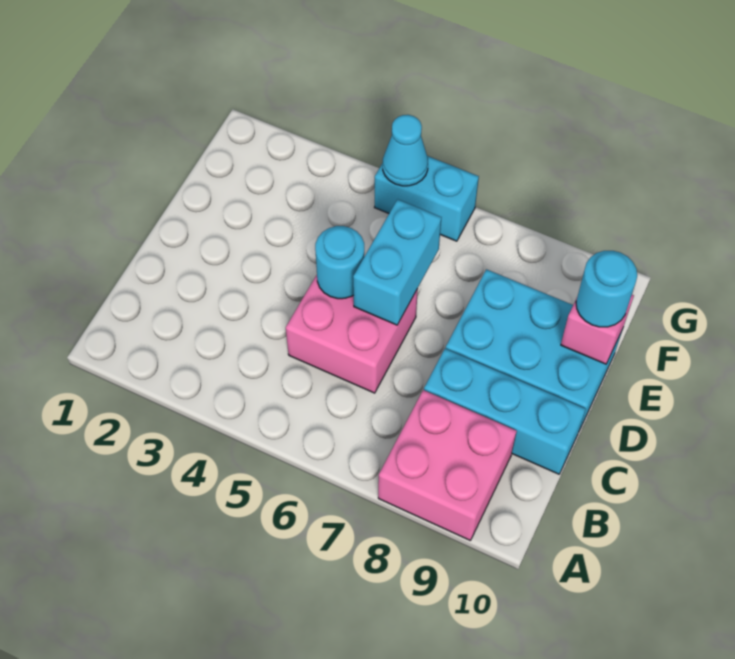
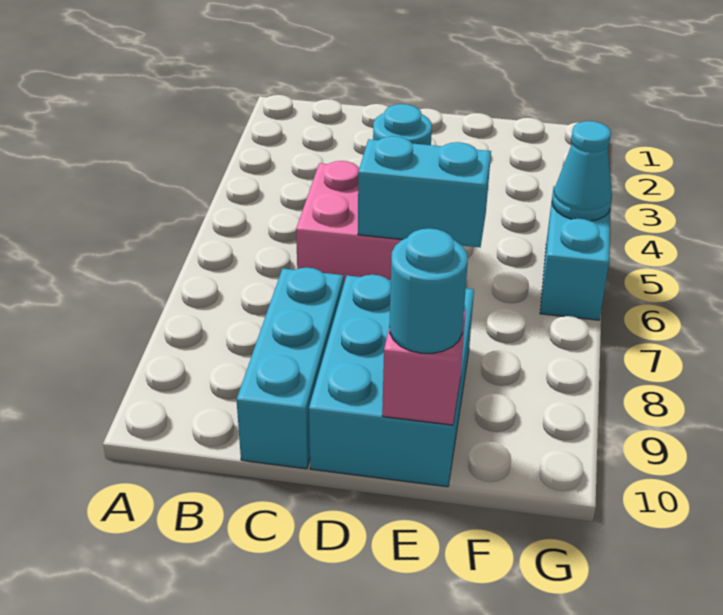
pink 2x2 brick [378,390,517,540] -> none

